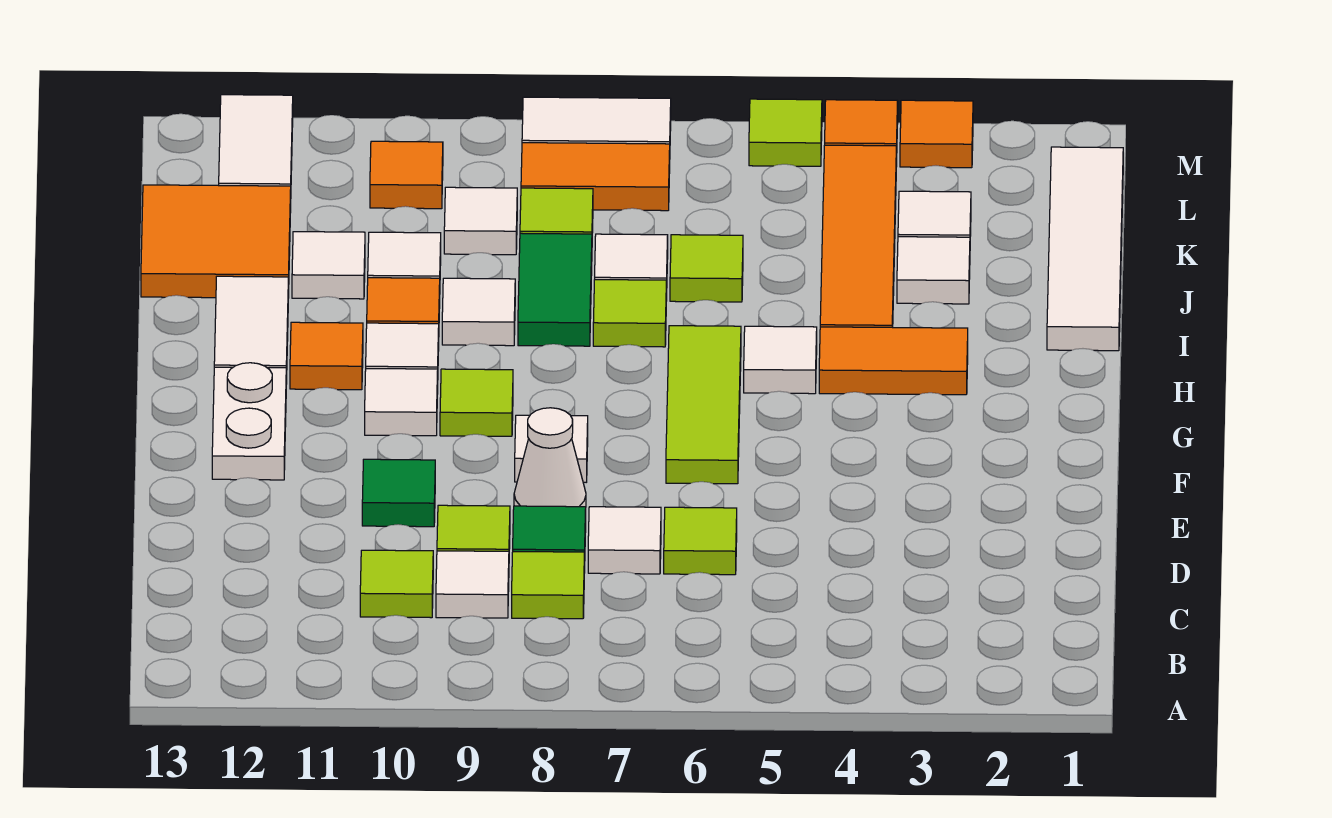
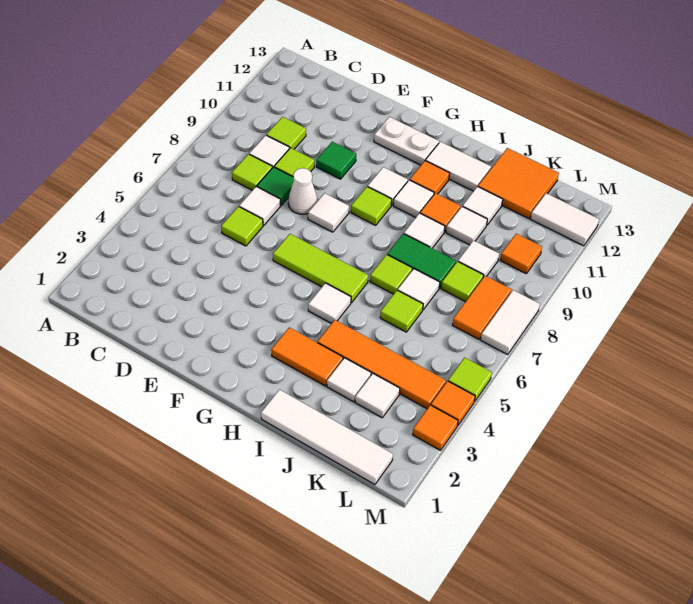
orange 1x2 tile [819,327,968,395] -> orange 1x2 tile turned to [271,327,343,386]

